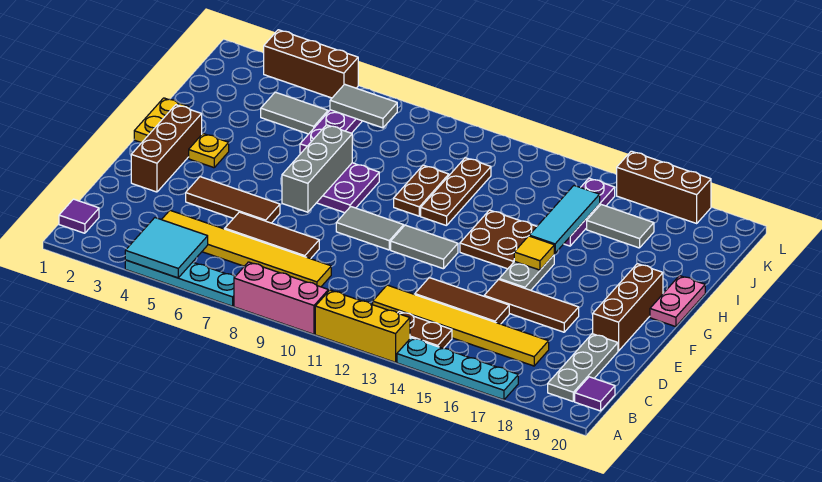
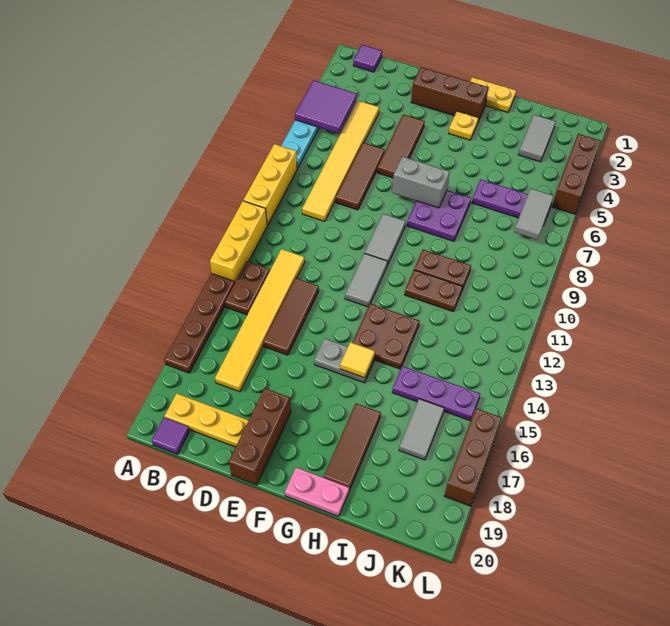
cyan 2x2 tile [125,218,208,278] -> purple 2x2 tile [295,80,357,134]
pink 1x3 brick [234,262,328,334] -> yellow 1x3 brick [243,144,298,225]
cyan 1x4 plate [397,338,518,400] -> brown 1x4 plate [165,274,235,373]
grey 1x3 plate [548,334,618,401] -> yellow 1x3 plate [165,393,249,447]
brown 1x3 tile [484,279,579,332] -> brown 1x3 tile moved to [324,404,381,490]
brown 1x3 brick [593,264,663,351] -> brown 1x3 brick turned to [229,388,291,485]
grey 1x3 brick [282,125,352,212] -> grey 1x2 brick [392,156,450,208]
brown 1x3 plate [421,158,491,226] -> brown 1x2 plate [404,270,463,312]
cyan 1x3 tile [529,186,600,253] -> none
grey 1x2 tile [261,92,328,134] -> grey 1x2 tile moved to [518,115,556,162]

